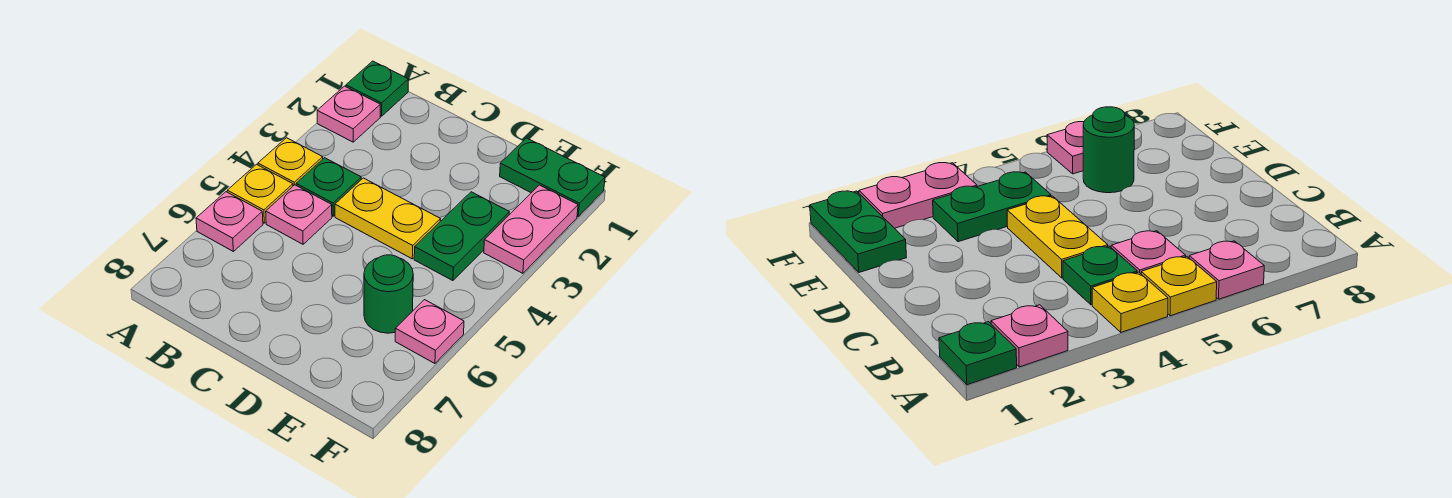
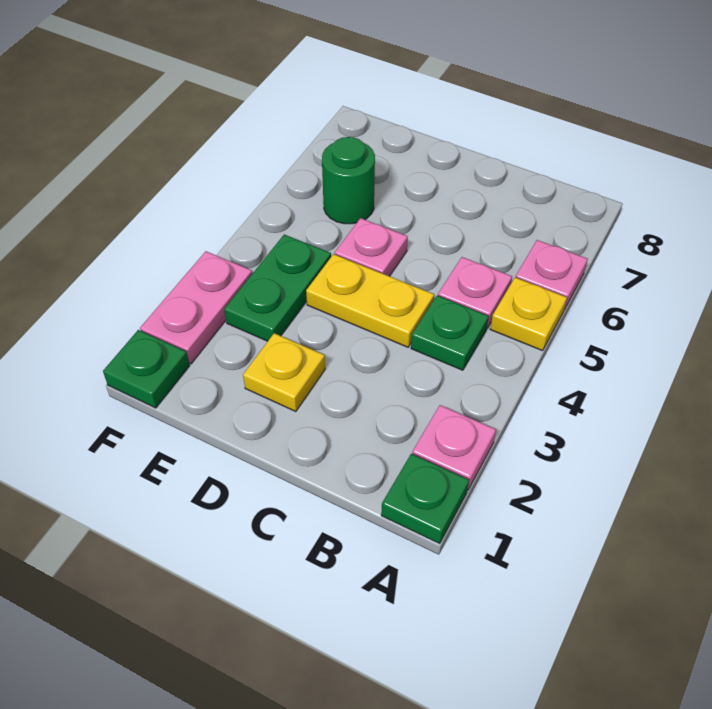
yellow 1x1 plate [258,138,323,186] -> yellow 1x1 plate moved to [243,333,325,412]
green 1x2 plate [500,138,605,216] -> green 1x1 plate [103,330,189,408]
pink 1x1 plate [395,300,464,363] -> pink 1x1 plate moved to [335,218,408,276]

